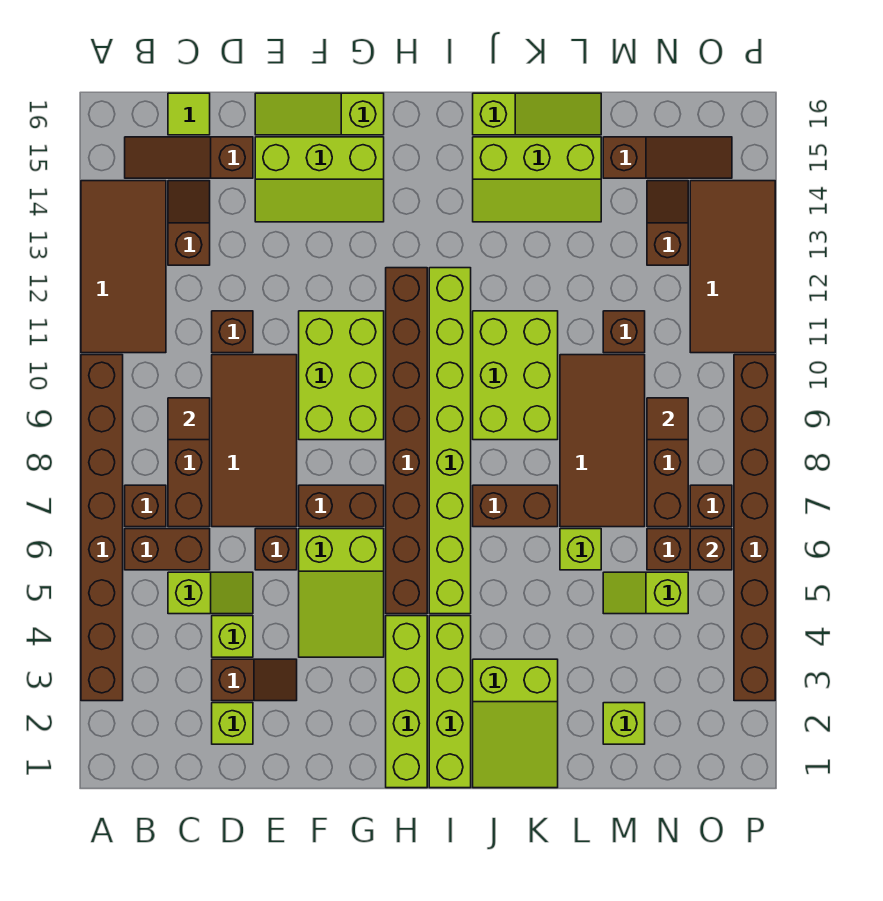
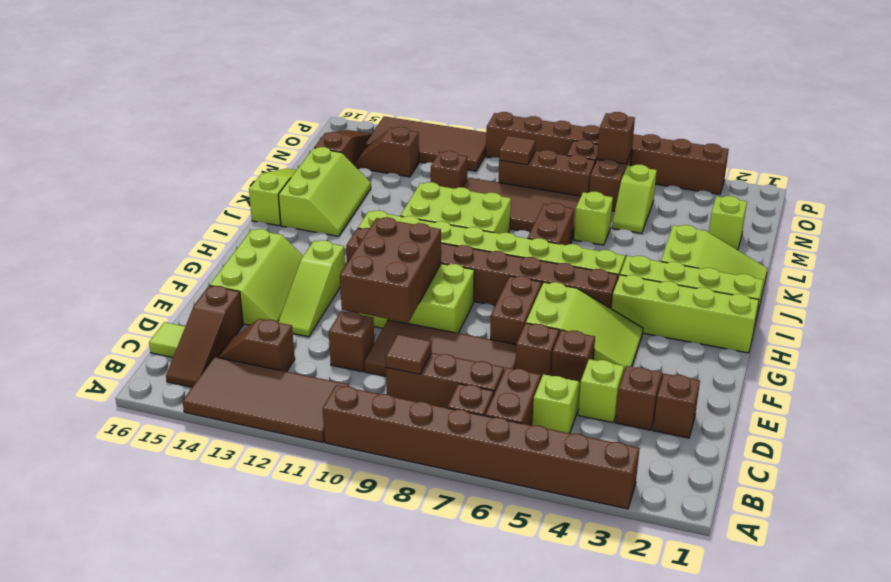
lime 1x1 brick [212,703,253,744] -> brown 1x1 brick [653,374,700,438]
none -> brown 1x1 brick [551,330,595,383]
none -> brown 2x3 brick [340,218,441,323]
lime 1x3 slope [255,93,384,135] -> lime 1x3 slope moved to [278,240,345,337]

